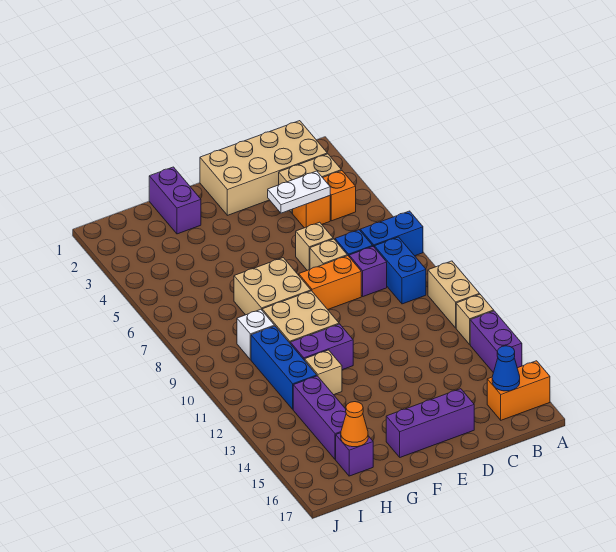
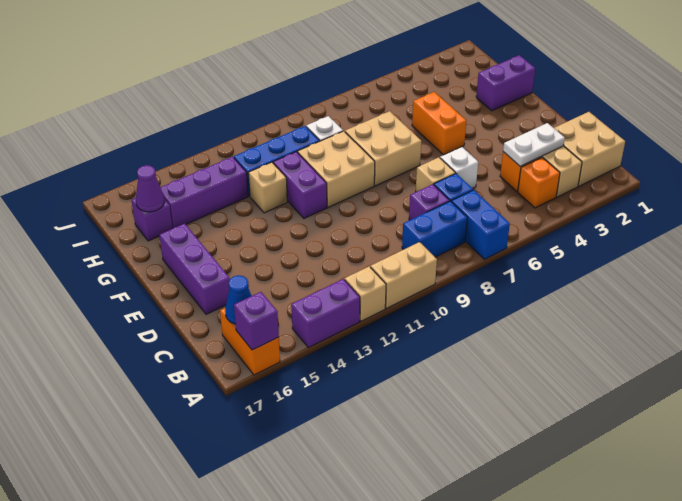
none -> purple 1x1 brick [234,292,279,350]
tan 2x4 brick [200,121,327,215] -> tan 2x2 brick [554,112,625,186]
white 1x2 plate [268,171,330,213] -> white 1x2 plate turned to [503,123,565,166]
tan 1x1 brick [296,222,333,270] -> white 1x1 brick [440,147,478,188]
orange 1x2 brick [299,256,361,309] -> orange 1x2 brick moved to [412,92,466,155]
orange 1x1 cone [341,402,368,447] -> purple 1x1 cone [136,165,164,212]

